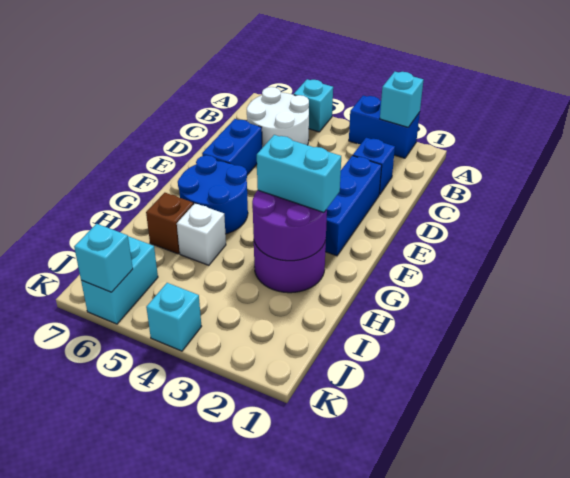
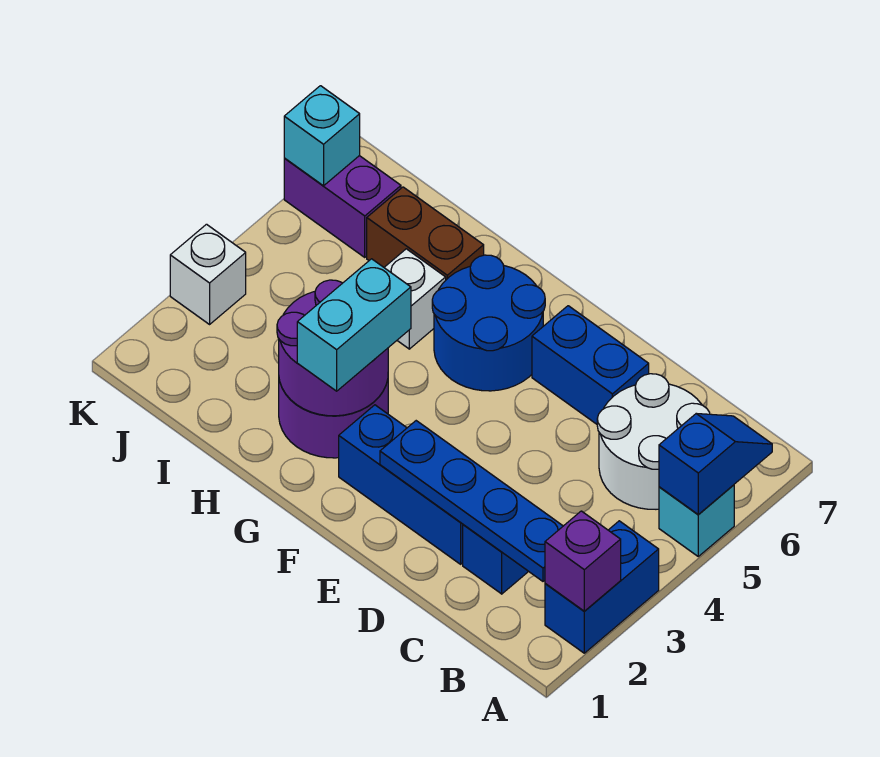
cyan 1x1 brick [380,72,423,127] -> purple 1x1 brick [545,511,621,611]
none -> blue 1x2 slope [659,414,772,515]
none -> blue 1x4 plate [380,421,563,581]
brown 1x1 brick [146,193,194,254] -> brown 1x2 brick [367,187,484,280]
cyan 1x2 brick [81,236,158,324] -> purple 1x2 brick [284,156,401,257]
none -> white 1x1 brick [170,224,246,324]
cyan 1x1 brick [146,283,202,351] -> none

